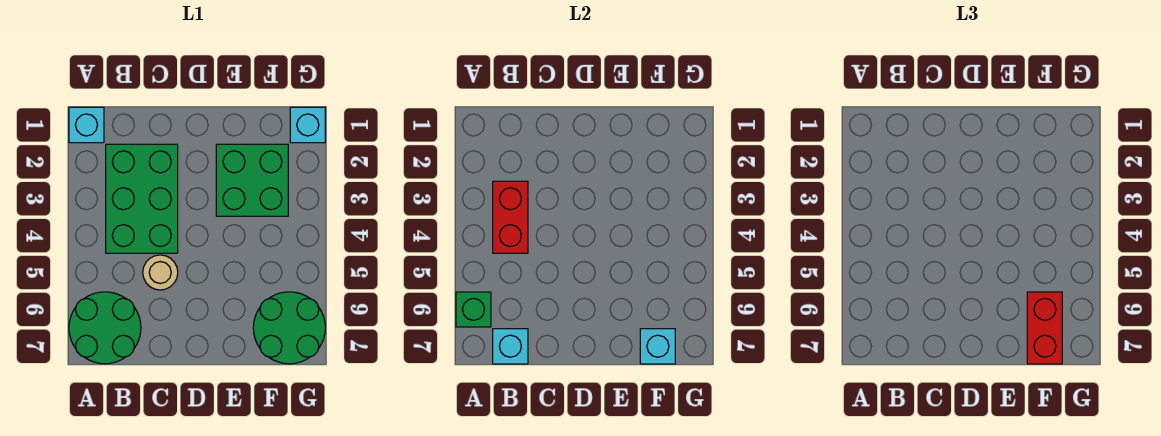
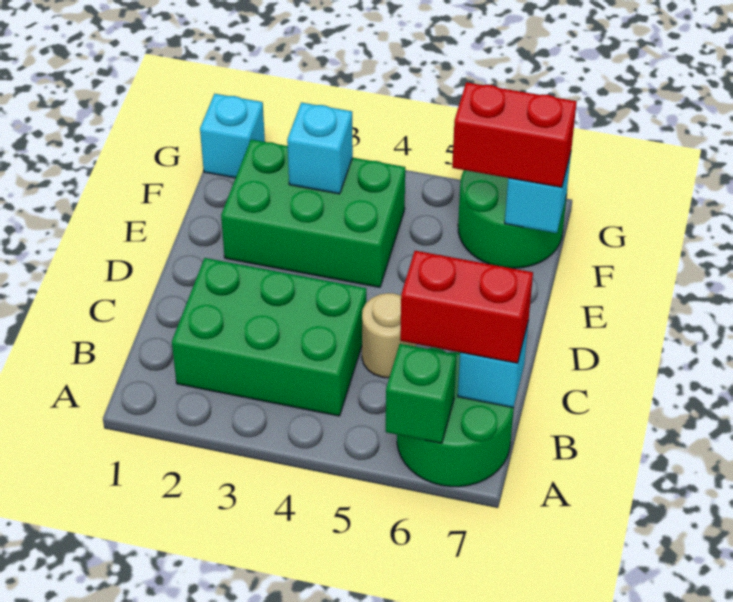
cyan 1x1 brick [69,107,104,143] -> cyan 1x1 brick moved to [287,102,353,194]
red 1x2 brick [493,181,528,253] -> red 1x2 brick moved to [400,251,533,363]
green 2x2 brick [216,144,288,216] -> green 2x3 brick [221,140,405,287]

